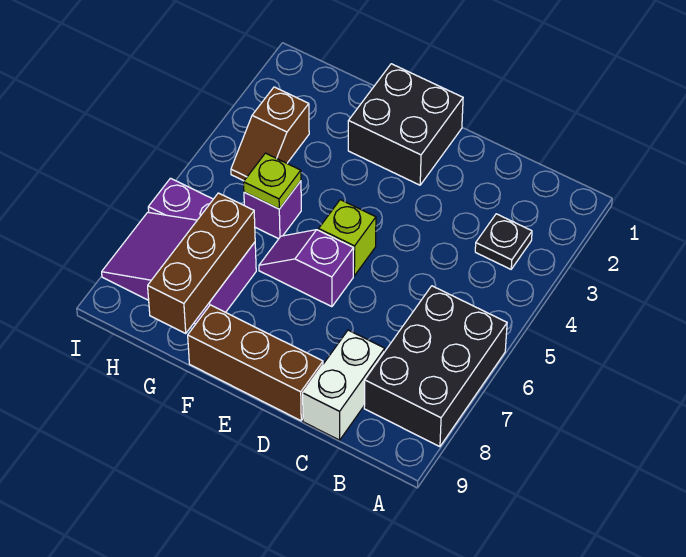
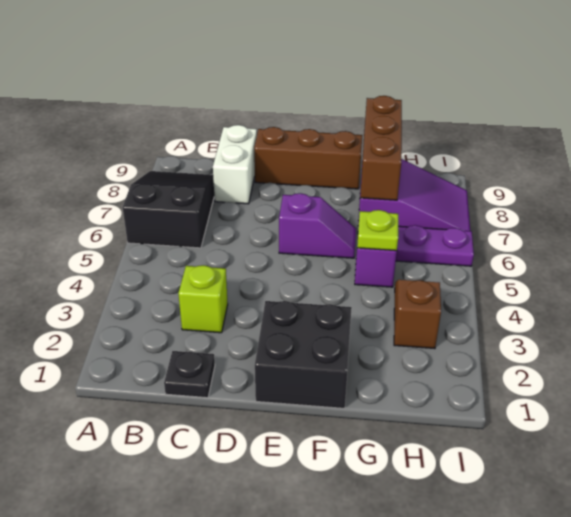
black 2x3 brick [364,286,507,447] -> black 2x3 slope [123,171,214,248]
black 1x1 plate [475,214,532,269] -> black 1x1 plate moved to [164,351,215,398]
lime 1x1 brick [319,200,376,276] -> lime 1x1 brick moved to [178,265,228,333]

